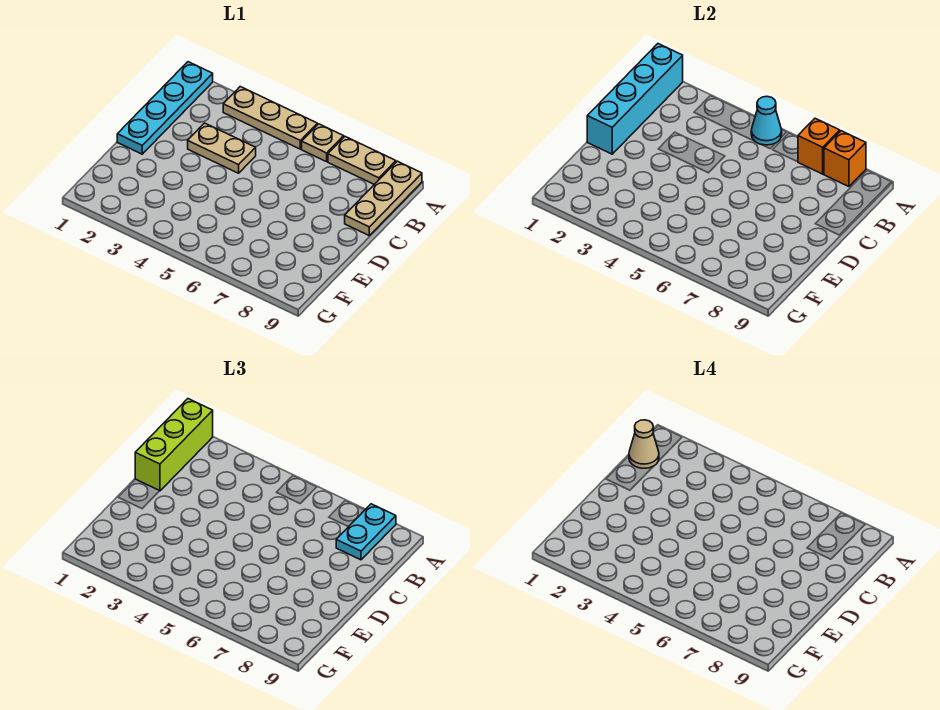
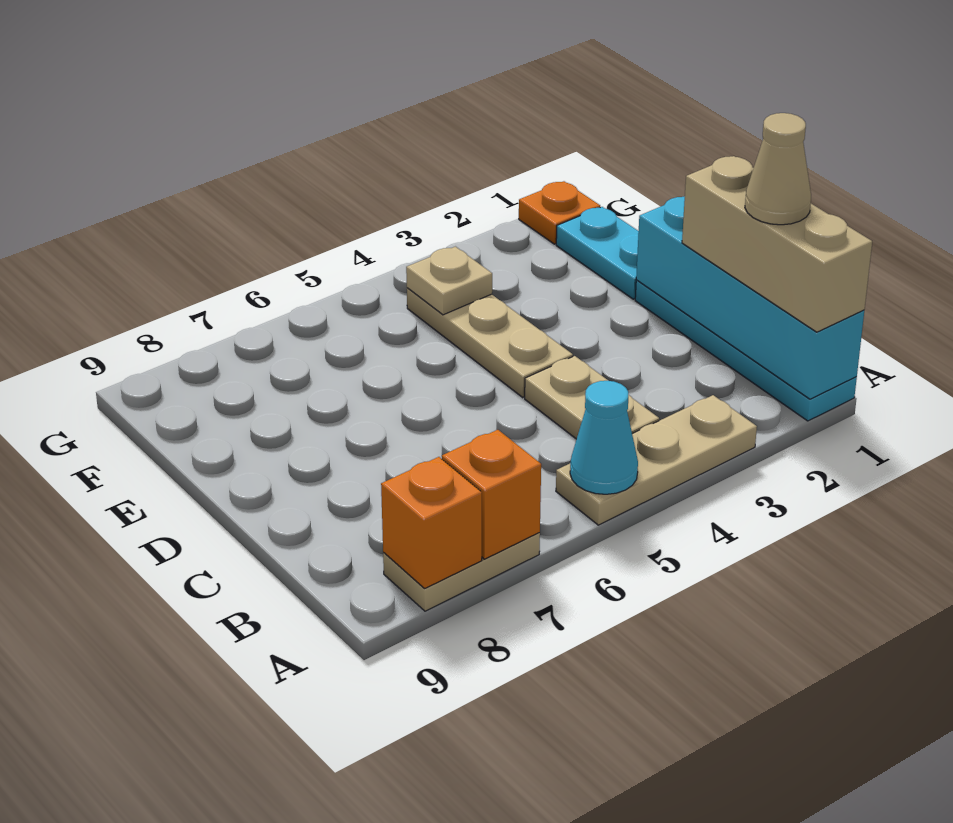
lime 1x3 brick [135,399,213,491] -> tan 1x3 brick [682,156,872,332]
tan 1x1 plate [302,124,344,162] -> tan 1x1 plate moved to [406,247,492,315]
cyan 1x2 plate [336,504,396,560] -> cyan 1x2 plate moved to [556,207,639,299]
tan 1x3 plate [345,161,422,235] -> tan 1x3 plate moved to [407,288,573,397]
tan 1x2 plate [188,123,256,173] -> tan 1x2 plate turned to [525,356,659,439]
none -> orange 1x1 plate [519,181,600,244]

